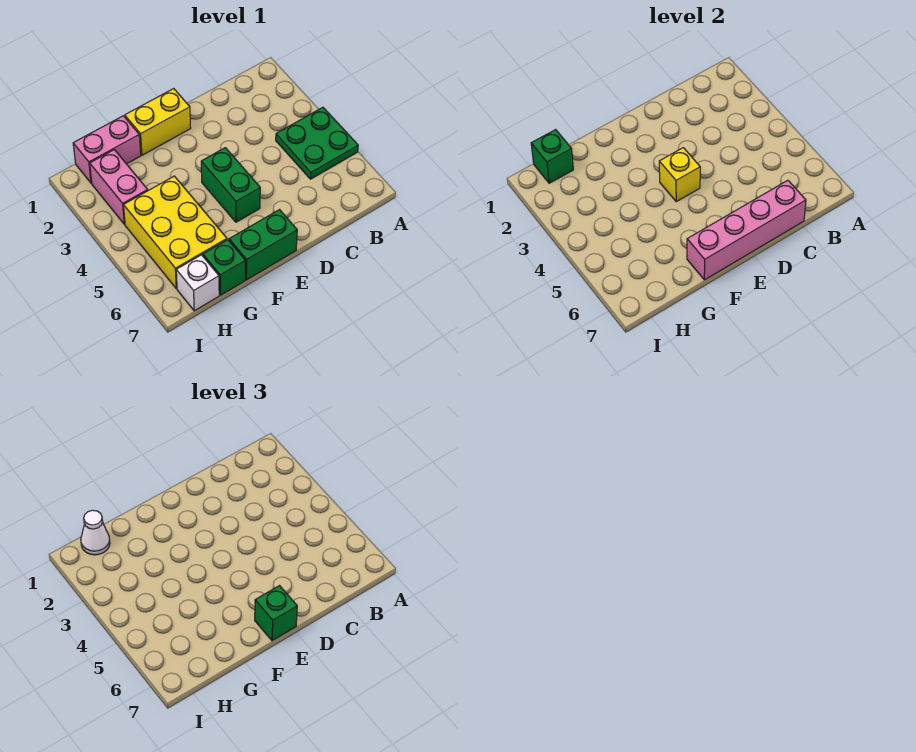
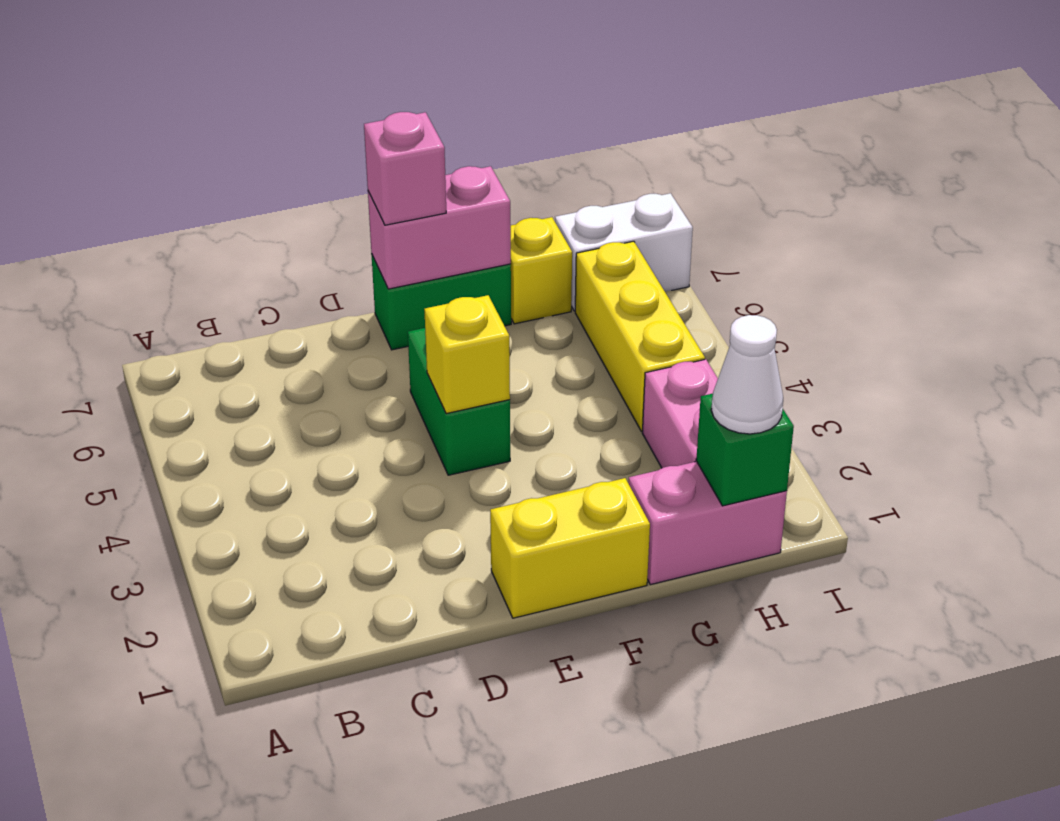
green 2x2 plate [276,107,358,179] -> none
pink 1x4 brick [687,180,806,280] -> pink 1x2 brick [368,166,511,289]
green 1x1 brick [255,586,297,641] -> pink 1x1 brick [364,112,446,225]
yellow 2x3 brick [124,176,227,289] -> yellow 1x3 brick [575,241,705,431]
green 1x1 brick [203,240,245,295] -> yellow 1x1 brick [511,217,572,324]
white 1x1 brick [176,255,219,311] -> white 1x2 brick [555,193,693,311]

